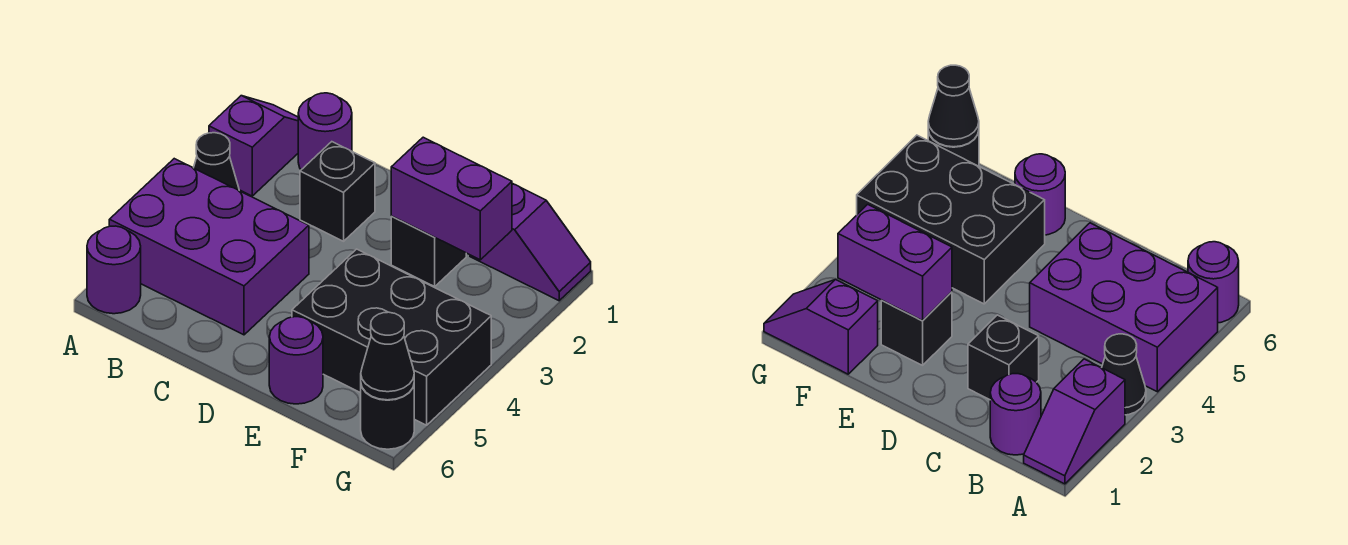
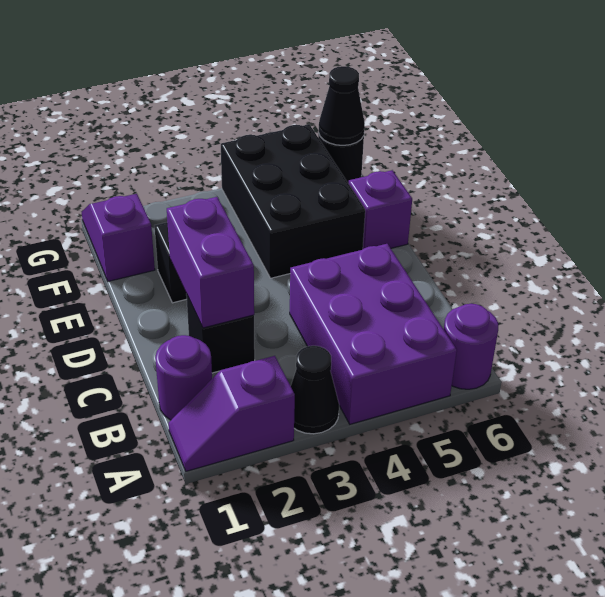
purple 1x2 brick [391,137,512,260] -> purple 1x2 brick moved to [167,197,254,328]
purple 1x1 round brick [269,317,323,404] -> purple 1x1 brick [348,170,412,249]

